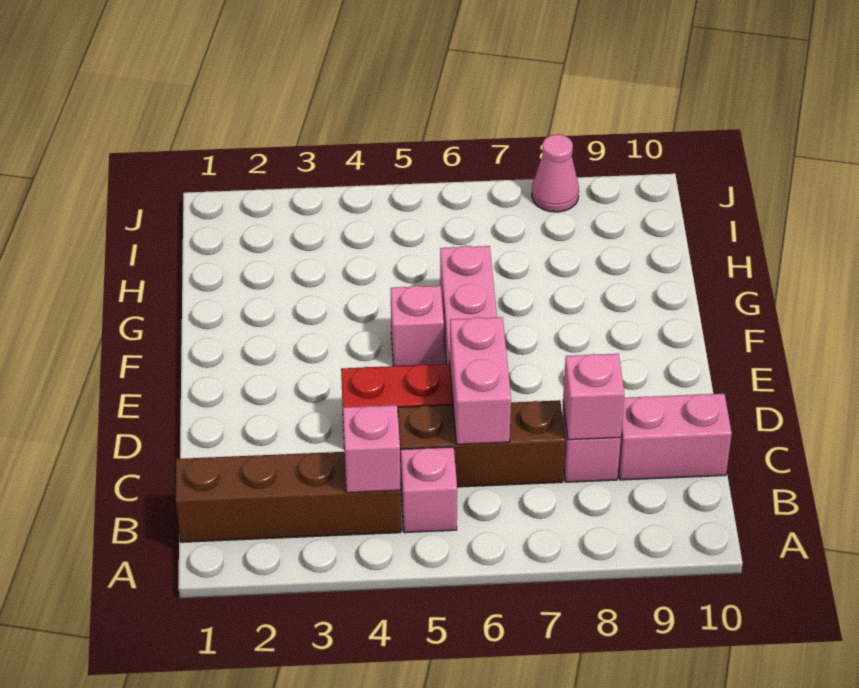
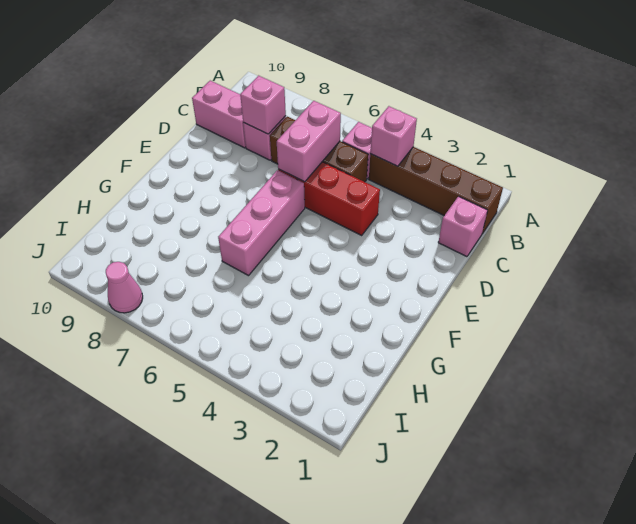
pink 1x1 brick [391,286,444,366] -> pink 1x1 brick moved to [438,196,488,257]

